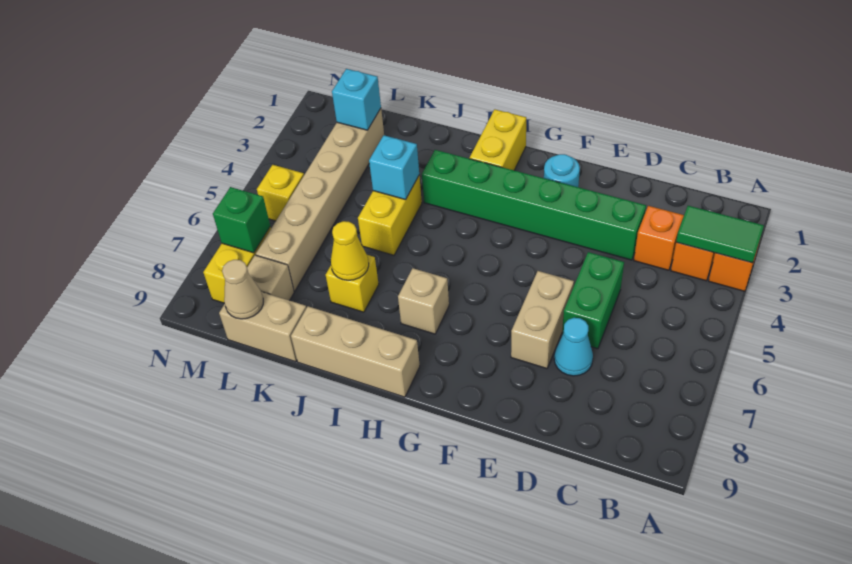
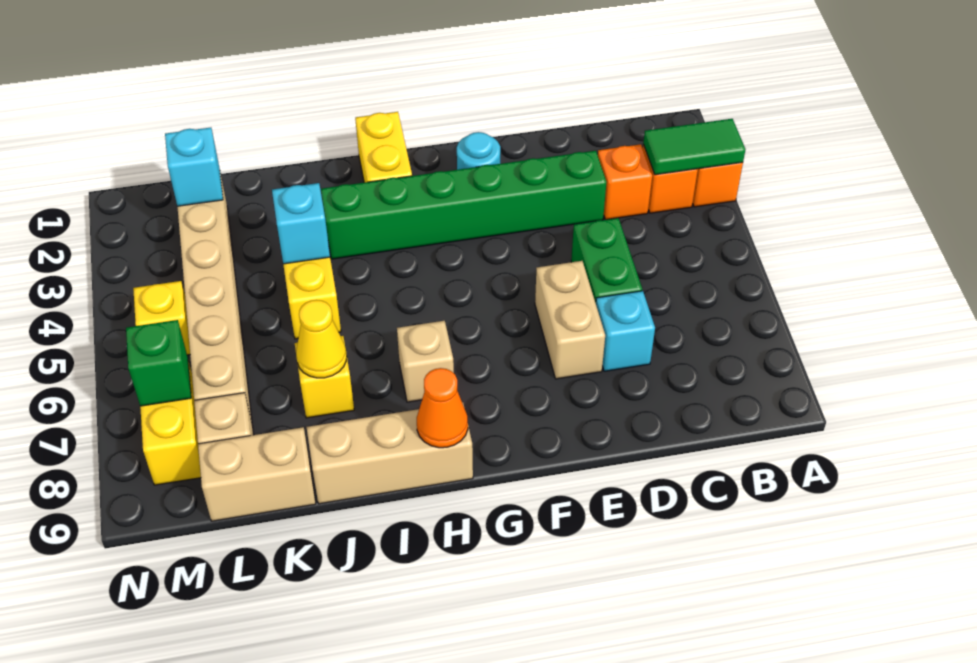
cyan 1x1 cone [554,318,593,376] -> cyan 1x1 brick [596,291,655,371]
none -> orange 1x1 cone [417,368,468,448]
tan 1x1 cone [222,260,263,319] -> none

